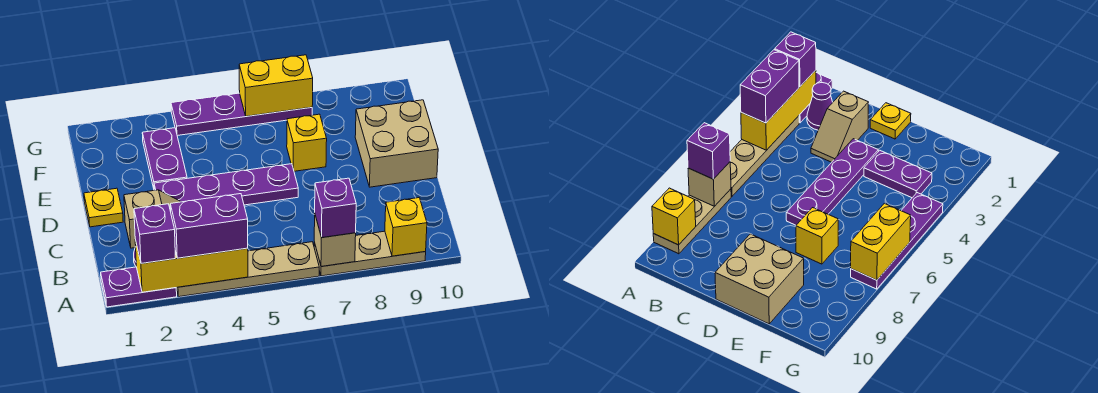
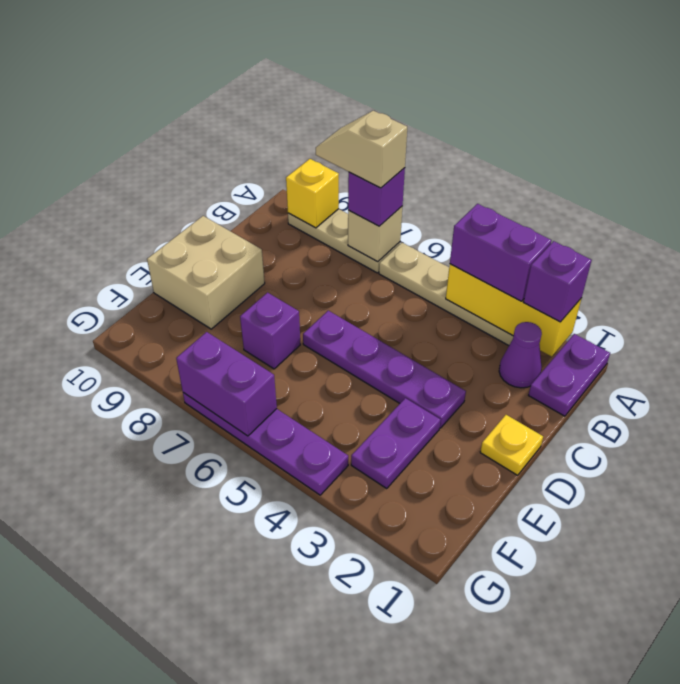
purple 1x2 plate [101,267,177,307] -> purple 1x2 plate turned to [528,334,610,416]
tan 1x2 slope [124,190,181,248] -> tan 1x2 slope moved to [316,111,407,188]
yellow 1x1 brick [287,114,327,171] -> purple 1x1 brick [240,293,300,369]
yellow 1x2 brick [239,55,313,116] -> purple 1x2 brick [176,332,277,436]

